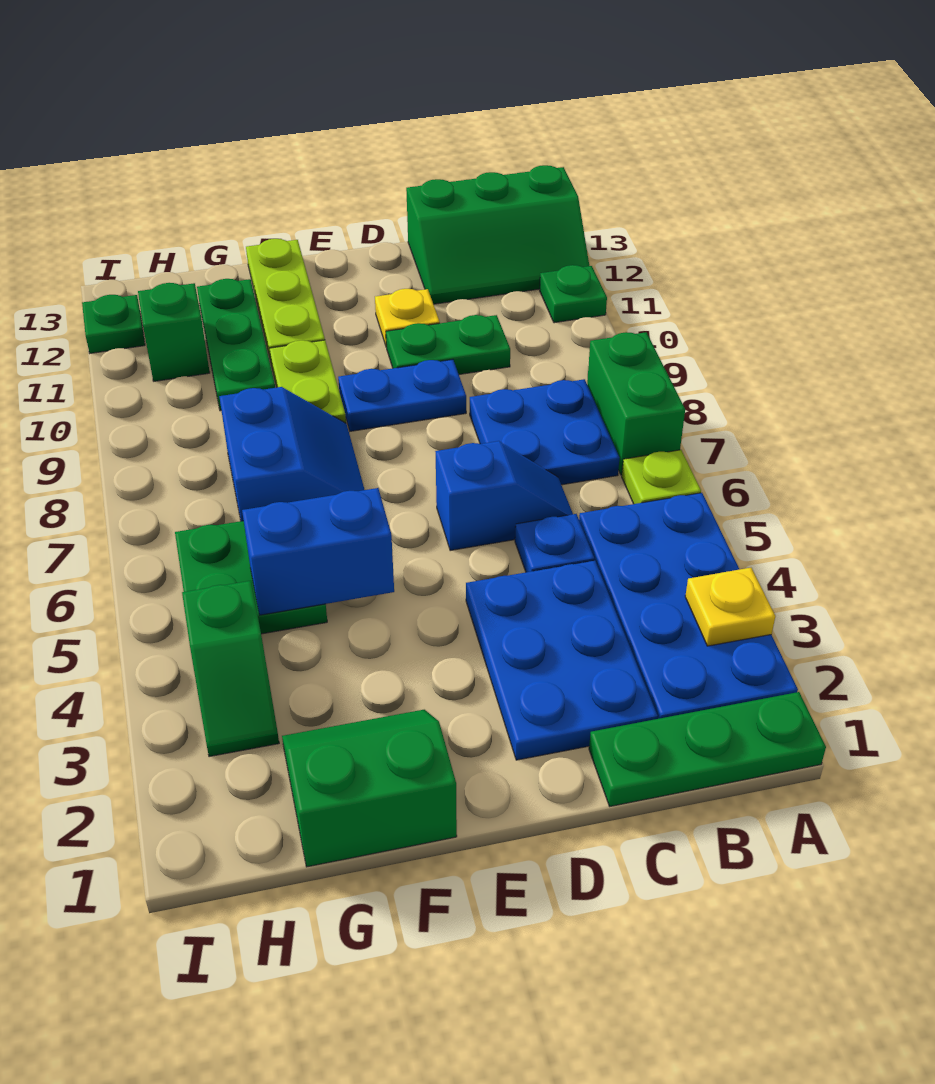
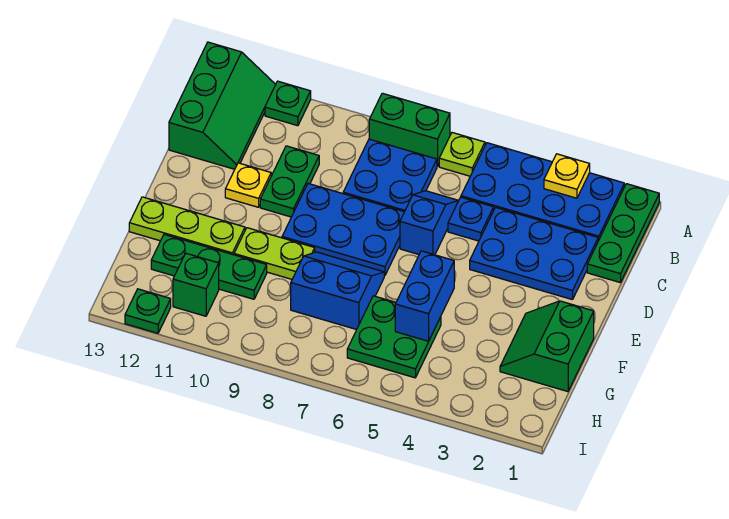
blue 1x2 plate [338,360,466,431] -> blue 2x3 plate [282,184,404,276]
green 1x2 slope [182,581,279,757] -> none

